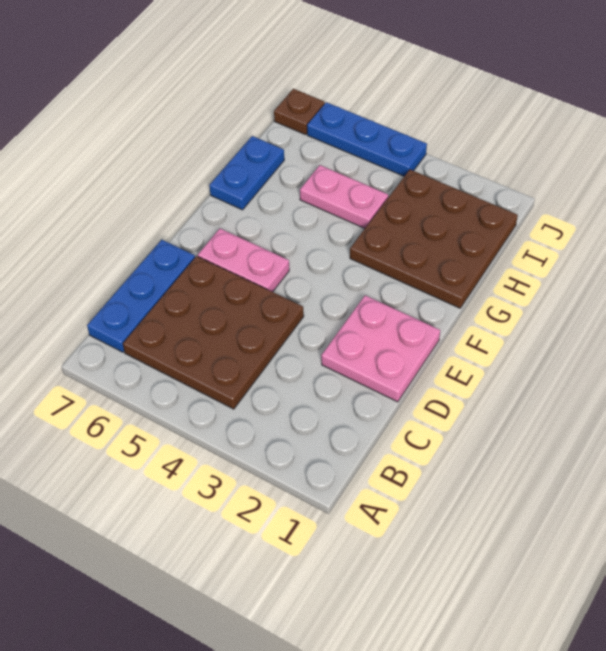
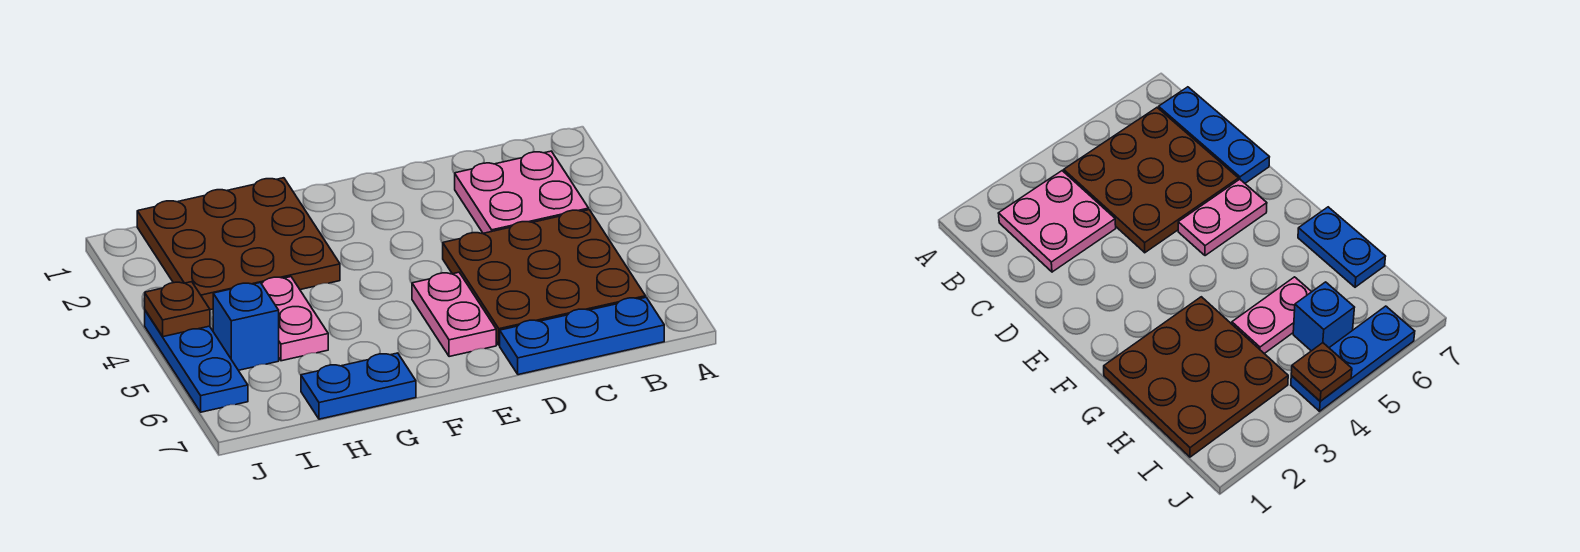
pink 2x2 plate [321,295,440,402] -> pink 2x2 plate moved to [455,151,589,233]
none -> blue 1x1 brick [213,283,279,370]
brown 1x1 plate [274,89,325,135] -> brown 1x1 plate moved to [145,282,210,337]

